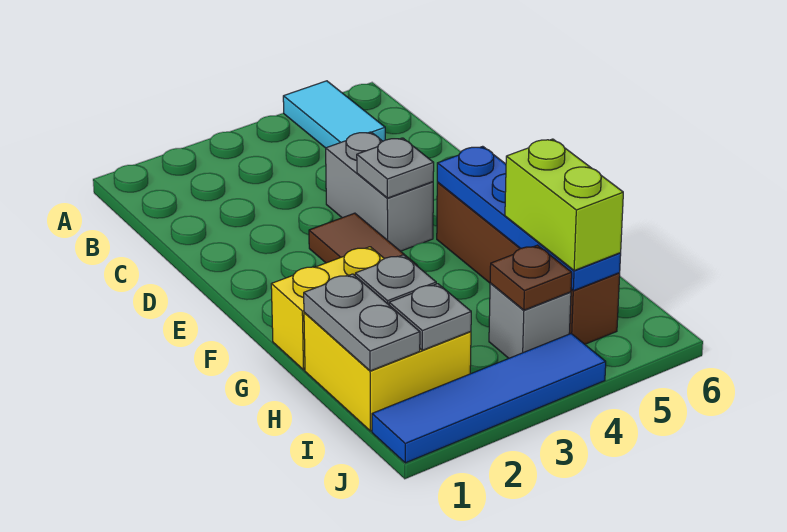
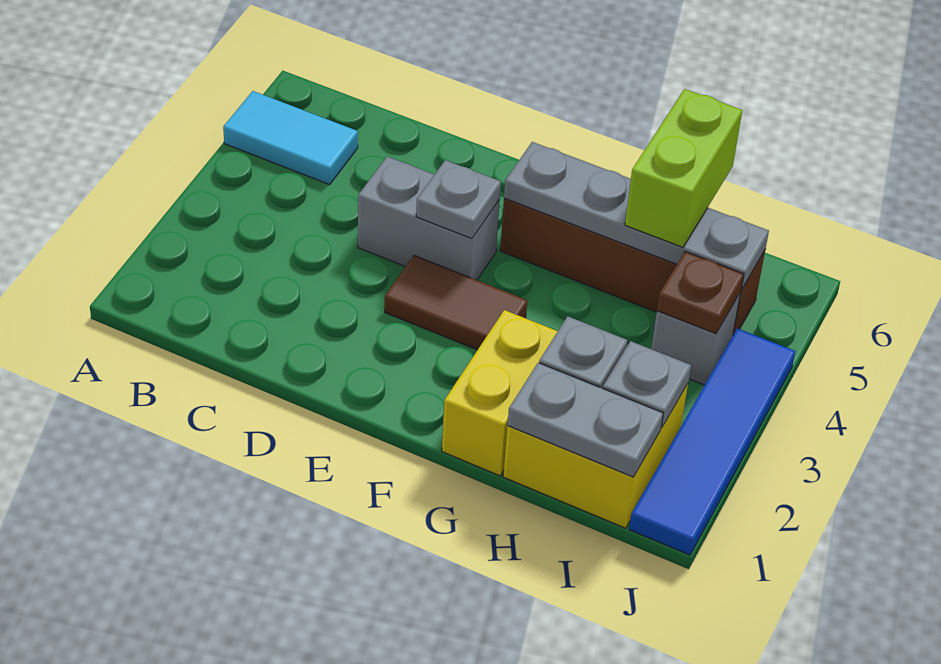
blue 1x4 plate [437,146,621,291] -> grey 1x4 plate [504,142,769,289]
lime 1x2 brick [505,139,623,271] -> lime 1x2 brick turned to [625,89,742,247]

